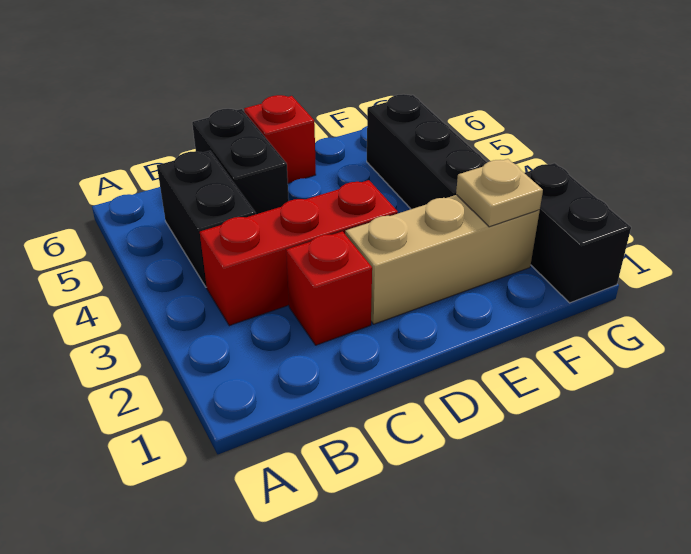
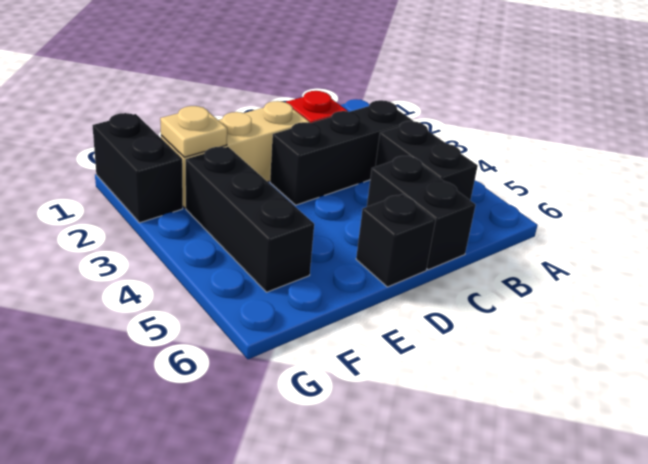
red 1x3 brick [200,180,398,326] -> black 1x3 brick [270,100,413,205]
red 1x1 brick [244,95,316,183] -> black 1x1 brick [356,194,436,287]

